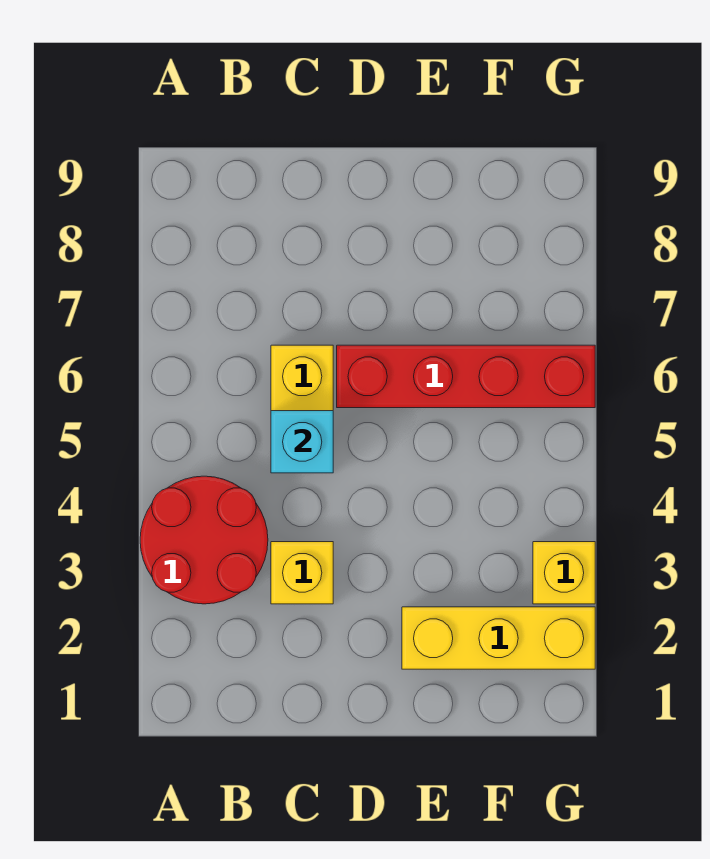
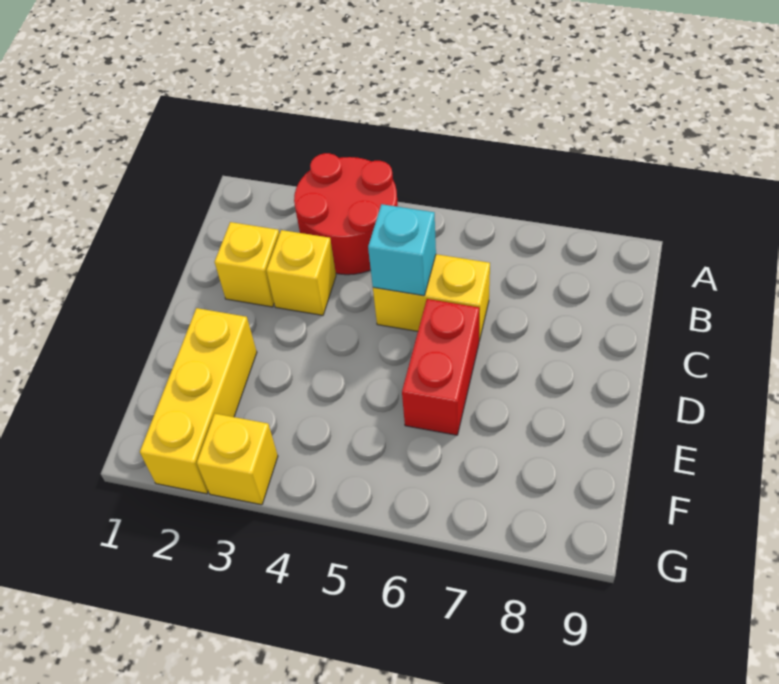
none -> yellow 1x1 brick [215,222,279,307]
red 1x4 brick [337,345,595,408] -> red 1x2 brick [402,299,480,435]

